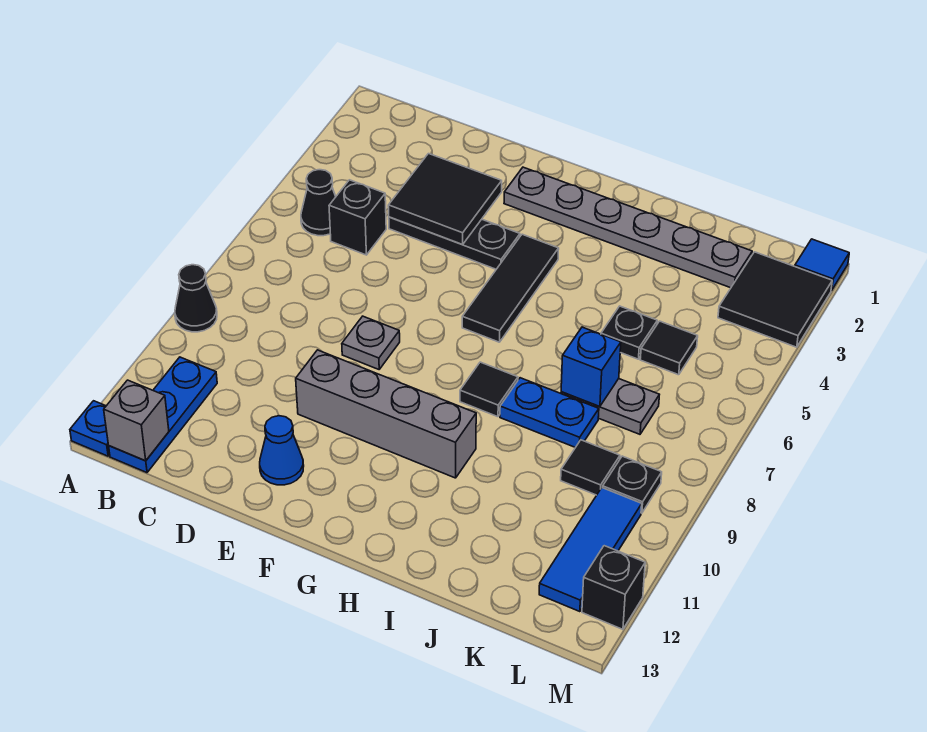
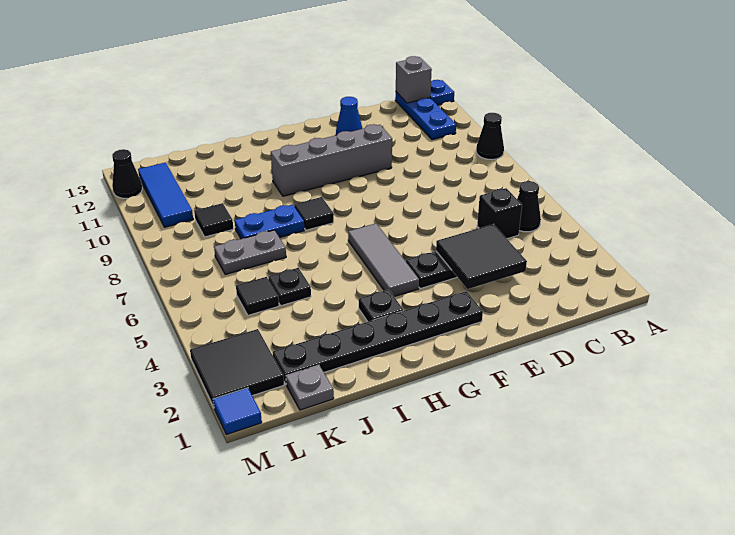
grey 1x1 plate [342,316,400,369] -> grey 1x1 plate moved to [286,365,334,410]
grey 1x6 plate [504,167,752,288] -> black 1x6 plate [272,291,483,384]
black 1x3 tile [462,234,559,342] -> grey 1x3 tile [348,223,419,297]
blue 1x1 brick [561,327,621,407] -> none
black 1x1 plate [603,456,662,513] -> black 1x1 plate moved to [359,290,403,322]
black 1x1 brick [582,546,645,629] -> black 1x1 cone [112,149,142,198]

